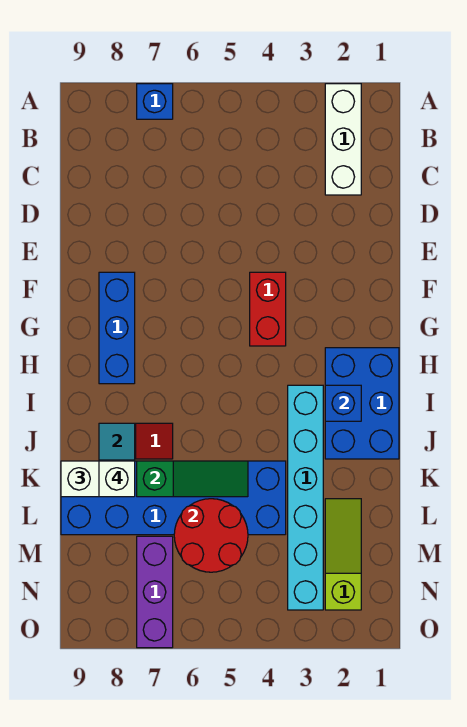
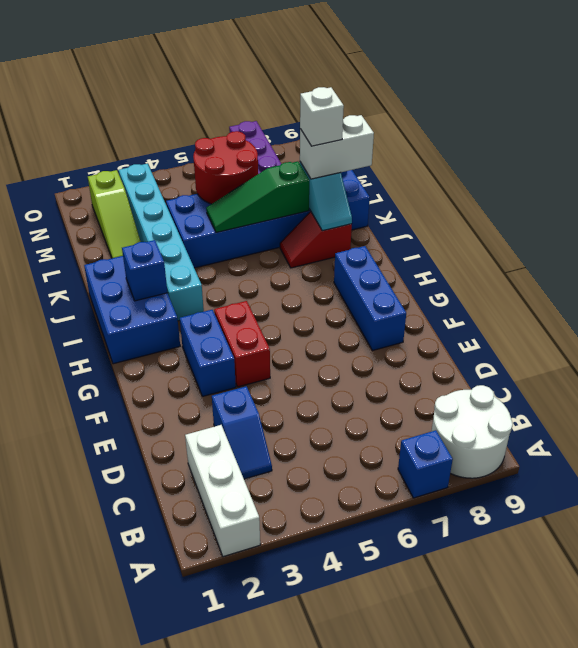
none -> white 2x2 round brick [432,385,513,478]
none -> blue 1x2 slope [212,386,272,479]
none -> blue 1x2 brick [180,310,236,396]

